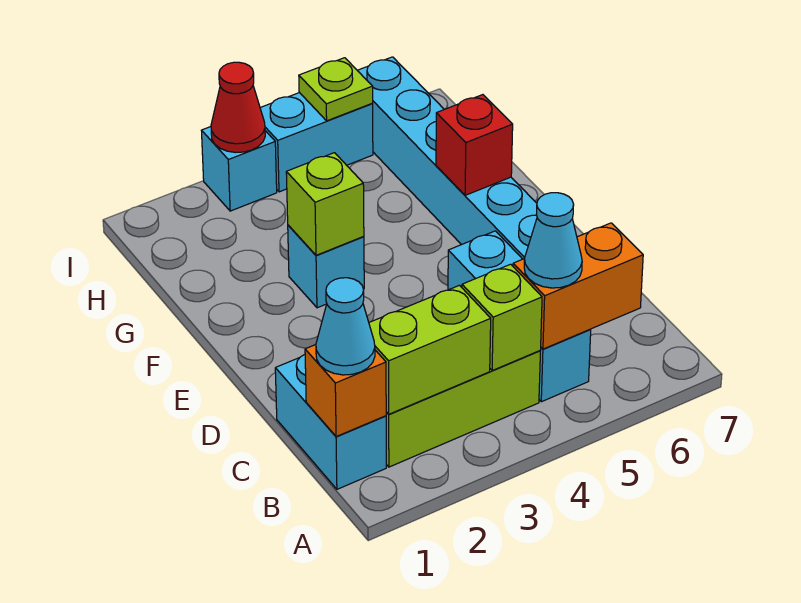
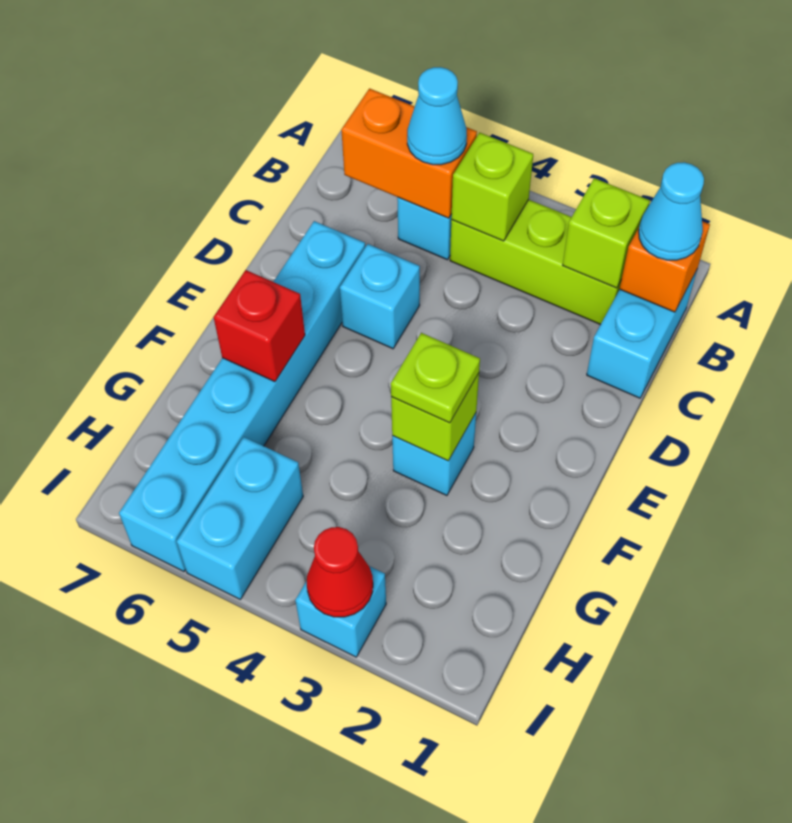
lime 1x2 brick [369,285,491,414] -> lime 1x1 brick [563,178,650,288]
cyan 1x2 brick [260,93,373,192] -> cyan 1x2 brick turned to [177,437,303,599]
lime 1x1 plate [299,58,373,121] -> lime 1x1 plate moved to [391,333,480,423]

